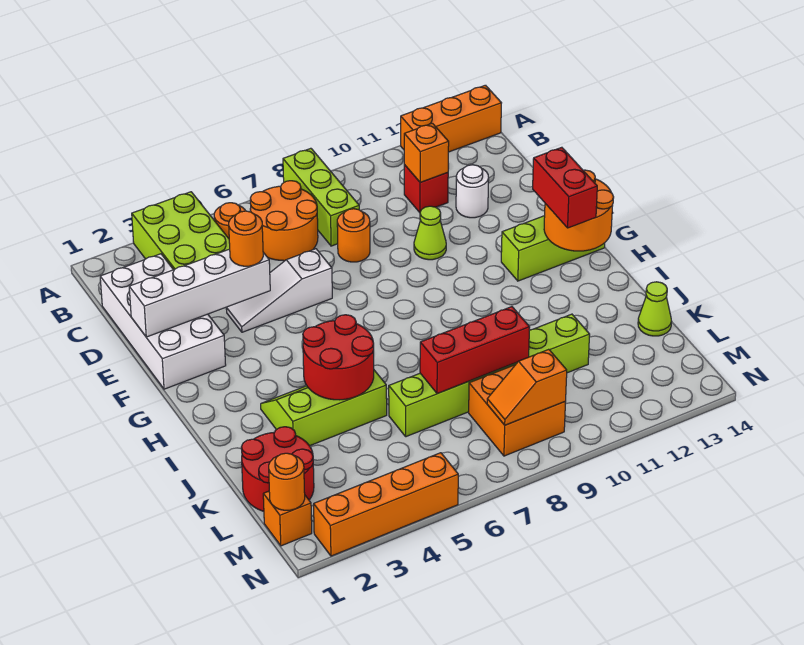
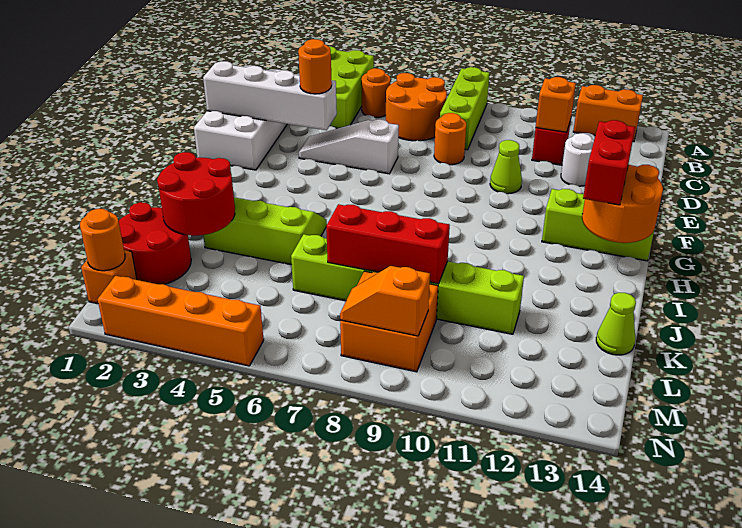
orange 1x3 brick [401,85,501,152] -> orange 1x2 brick [573,85,643,142]
red 2x2 round brick [303,315,374,400] -> red 2x2 round brick moved to [157,152,235,236]

